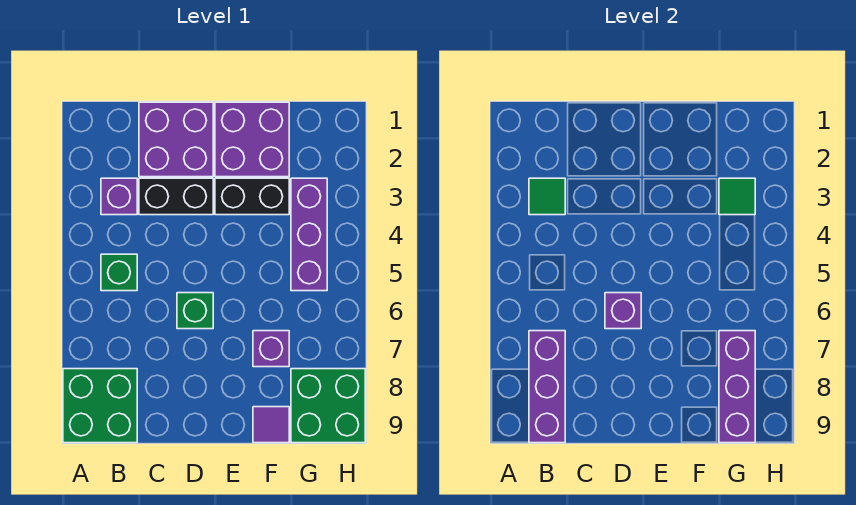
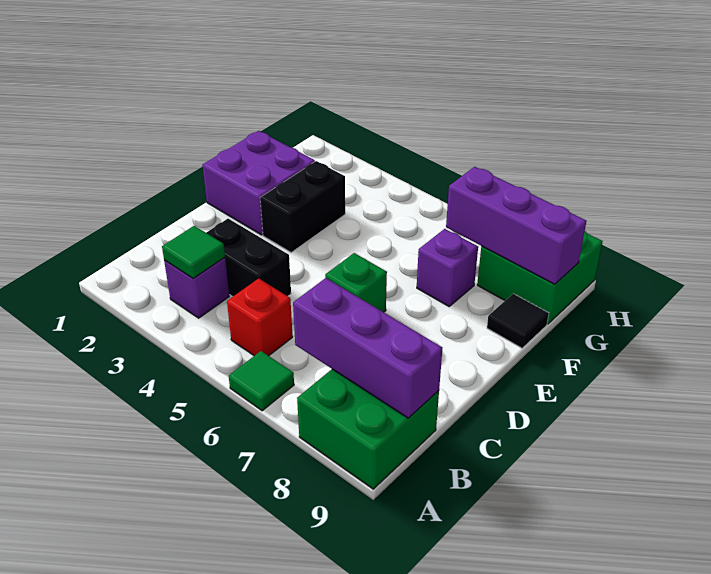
green 1x1 brick [101,254,137,291] -> red 1x1 brick [227,278,293,356]
purple 2x2 brick [139,102,213,177] -> none
black 1x2 brick [139,178,213,215] -> black 1x2 brick turned to [206,219,291,297]
purple 1x1 brick [605,293,641,329] -> none
purple 1x1 tile [253,407,289,443] -> black 1x1 tile [487,294,549,348]
purple 1x3 brick [291,178,327,291] -> none
green 1x1 tile [719,178,755,215] -> green 1x1 tile moved to [229,351,294,411]

